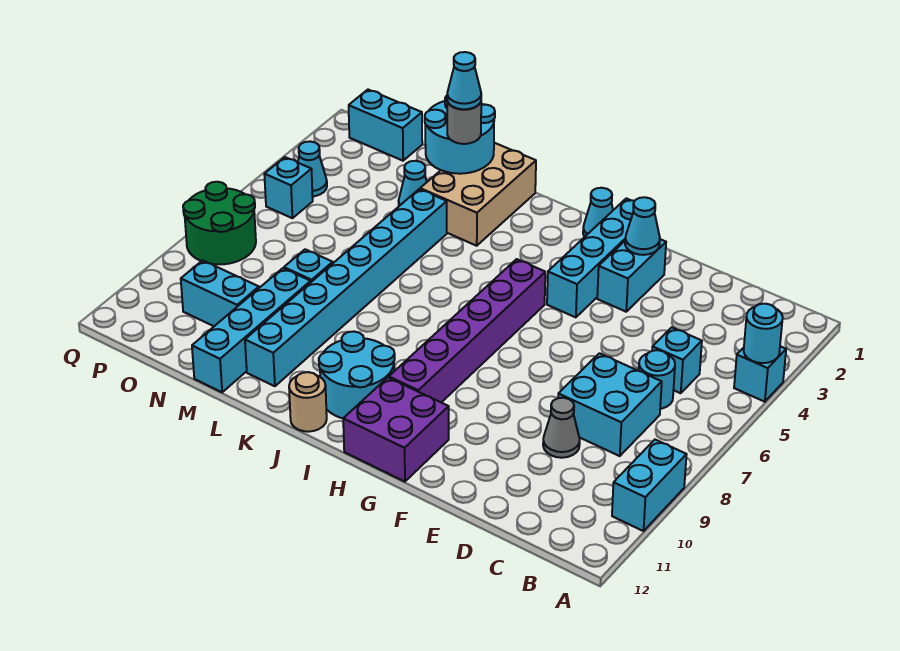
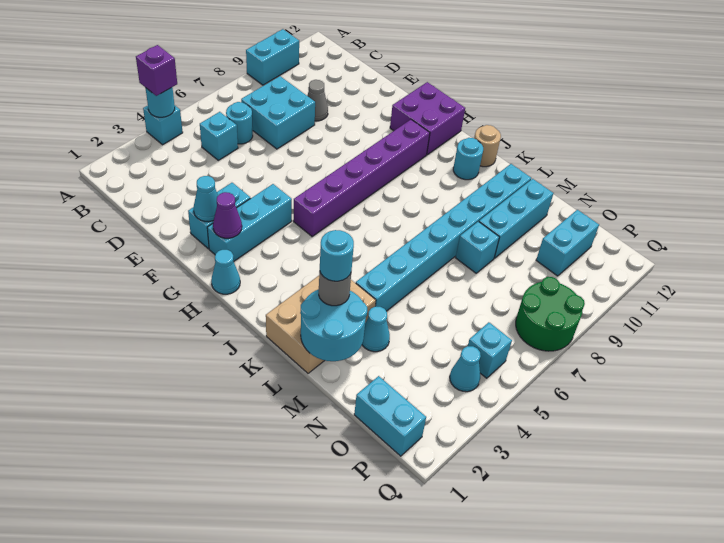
none -> purple 1x1 brick [136,45,177,96]
cyan 1x4 brick [547,198,634,317] -> cyan 1x3 brick [207,184,292,262]
none -> purple 1x1 cone [213,192,242,238]
cyan 2x2 round brick [319,331,395,418] -> cyan 1x1 round brick [453,138,483,180]
cyan 1x1 cone [447,52,481,109] -> cyan 1x1 round brick [320,230,354,281]
cyan 1x4 brick [192,268,311,392] -> cyan 1x3 brick [479,179,553,258]
cyan 1x2 brick [181,260,259,326] -> cyan 1x2 brick turned to [536,210,599,276]

